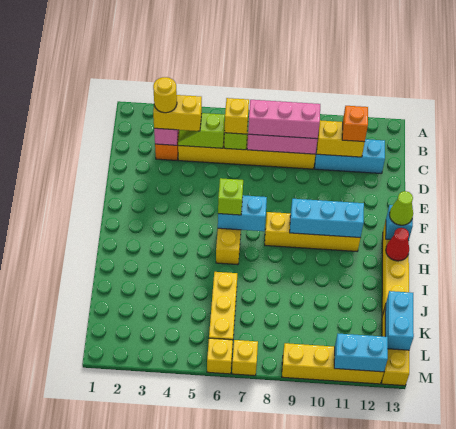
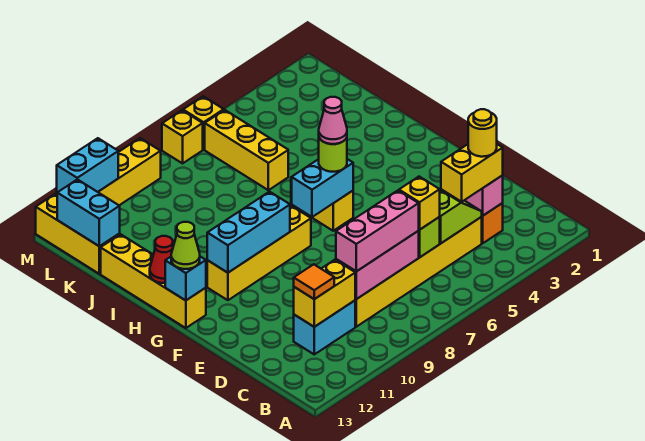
cyan 1x3 brick [315,139,385,174] -> cyan 1x2 brick [294,301,355,354]
orange 1x1 brick [342,106,368,142] -> orange 1x1 tile [294,264,334,299]
lime 1x1 brick [218,178,243,215] -> lime 1x1 round brick [319,138,347,172]
none -> pink 1x1 cone [319,97,347,144]

